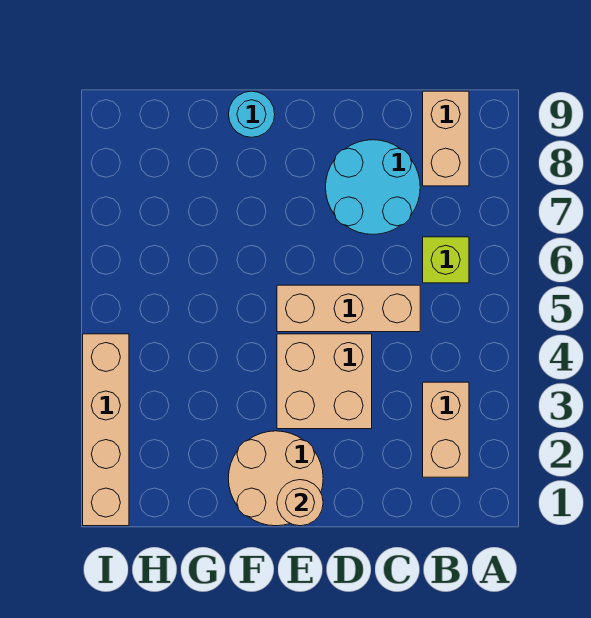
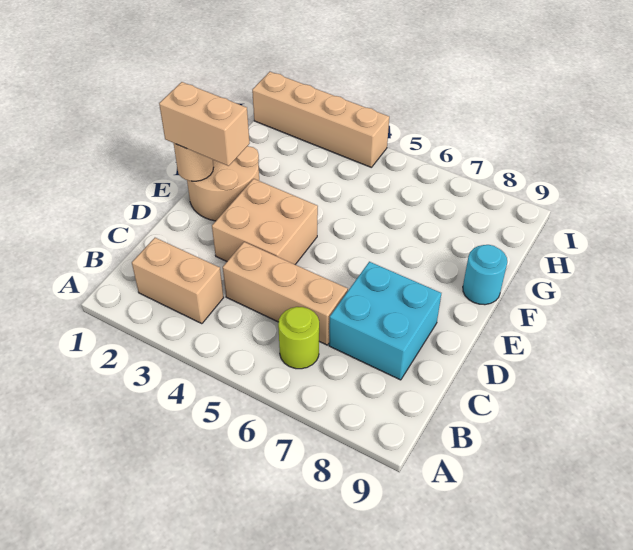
lime 1x1 brick [423,237,469,283] -> lime 1x1 round brick [278,307,319,369]
tan 1x2 brick [423,91,469,186] -> tan 1x2 brick moved to [159,82,250,166]
tan 1x3 brick [277,285,420,332] -> tan 1x3 brick turned to [223,242,348,345]
cyan 2x2 round brick [326,140,420,234] -> cyan 2x2 brick [329,262,441,380]

